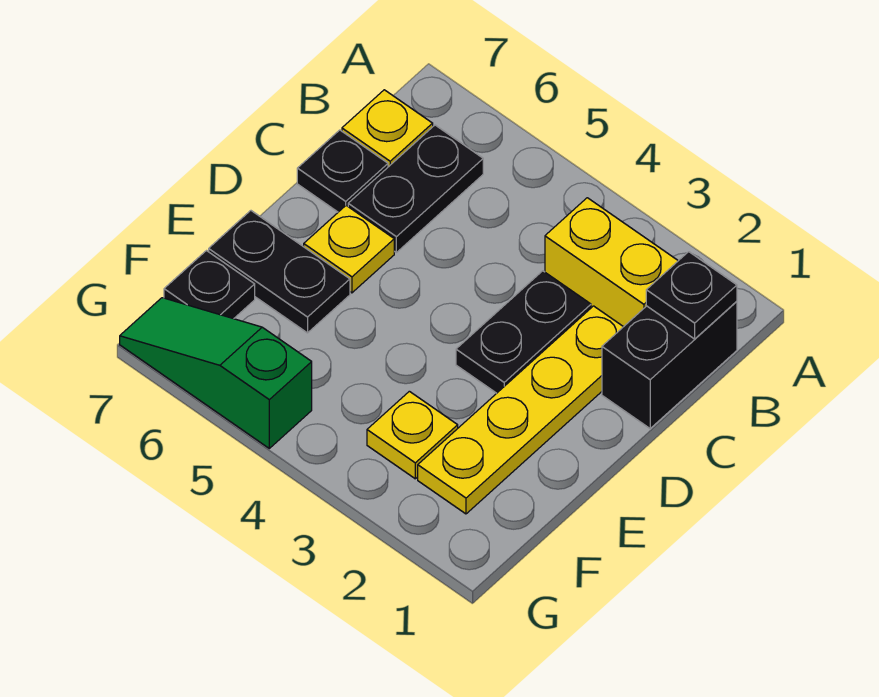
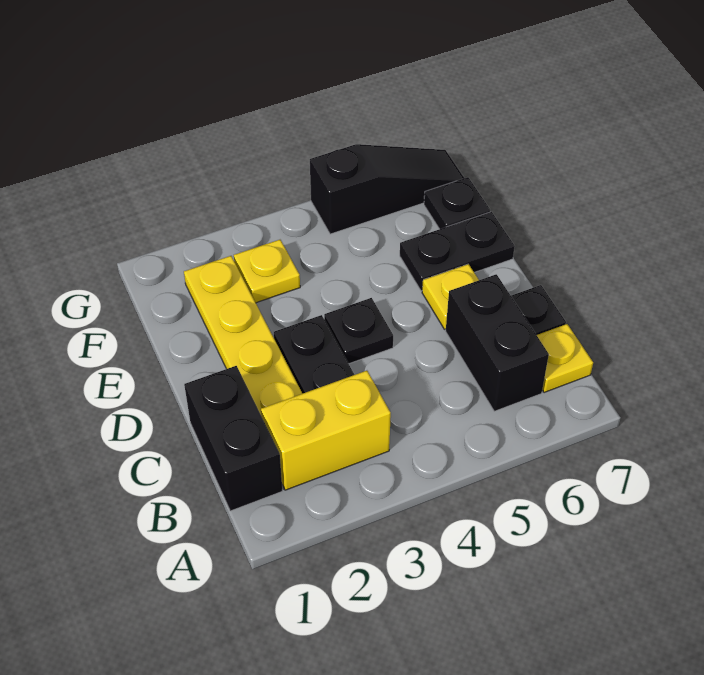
black 1x1 plate [646,252,737,339] -> black 1x1 plate moved to [324,298,393,364]
black 1x2 plate [348,125,483,252] -> black 1x2 brick [446,274,549,411]
green 1x3 slope [120,298,312,448] -> black 1x3 slope [310,144,464,234]

